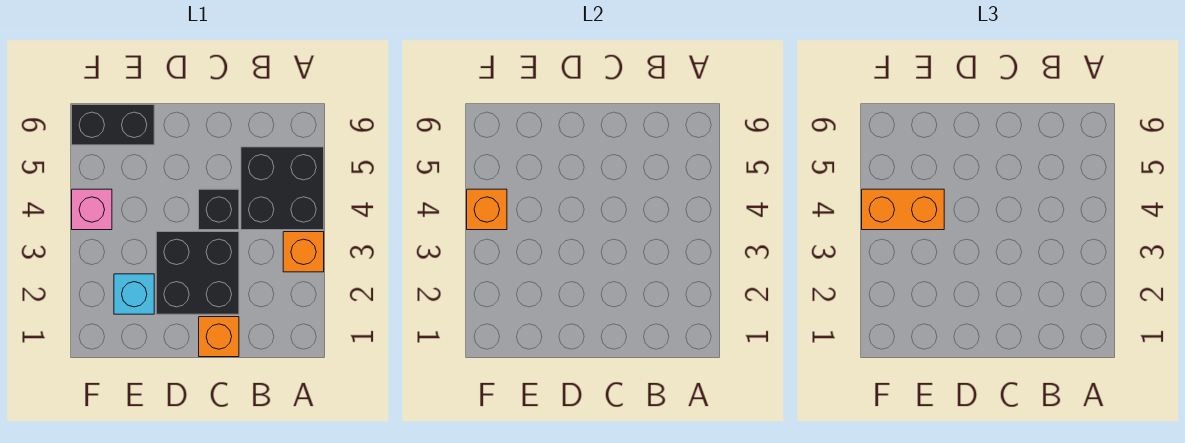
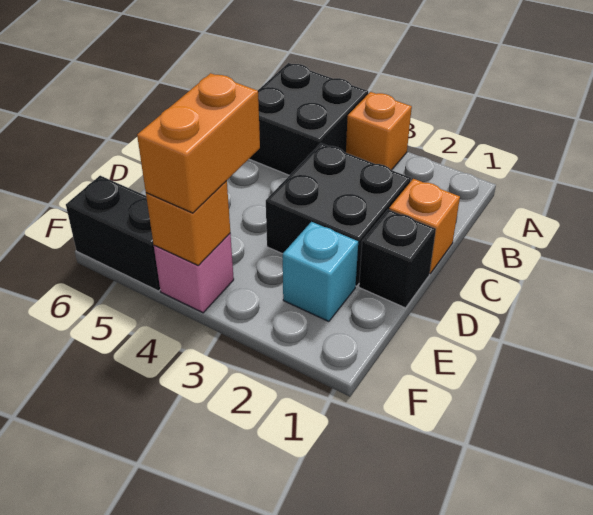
black 1x1 brick [199,189,239,230] -> black 1x1 brick moved to [359,210,436,308]
black 1x2 brick [72,105,154,145] -> black 1x2 brick turned to [66,176,160,291]

